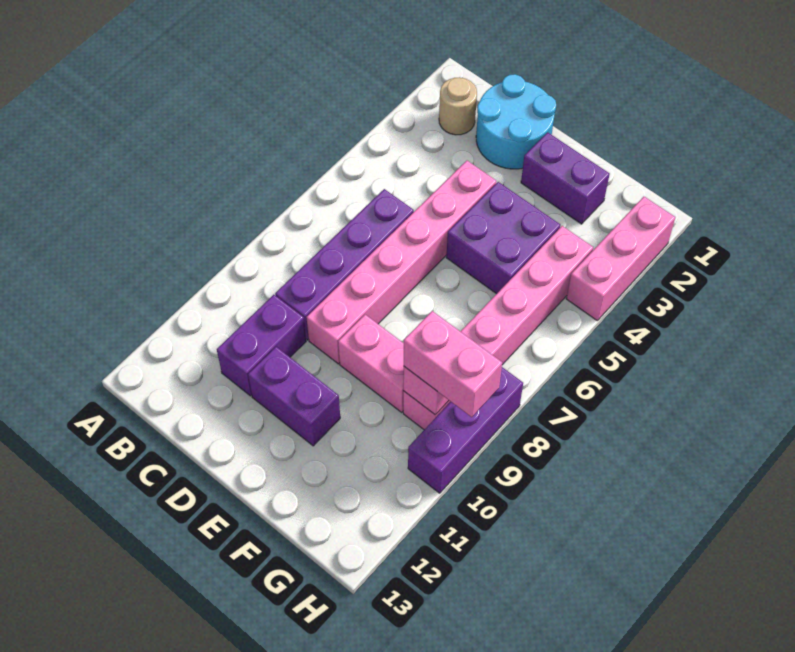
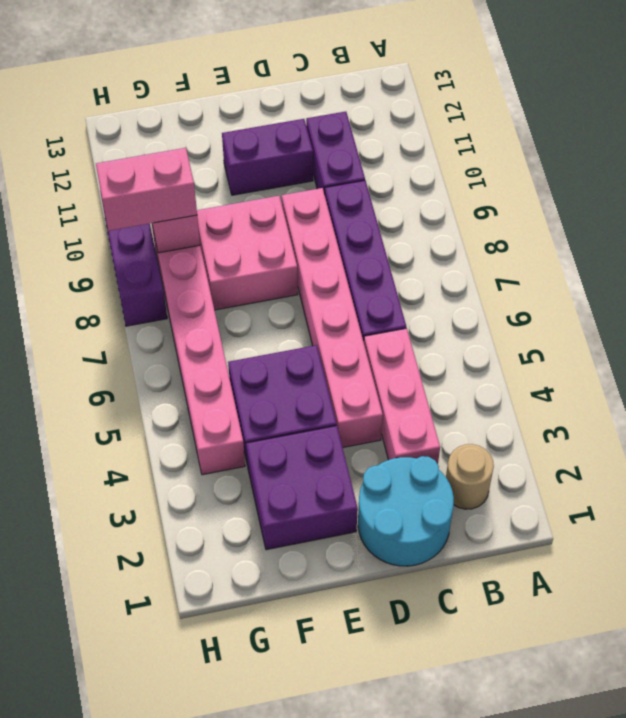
purple 1x2 brick [521,132,610,224] -> purple 2x2 brick [246,426,358,550]
pink 1x2 brick [338,315,404,412] -> pink 2x2 brick [197,196,298,310]
pink 1x3 brick [566,197,675,320] -> pink 1x3 brick moved to [364,328,440,464]

